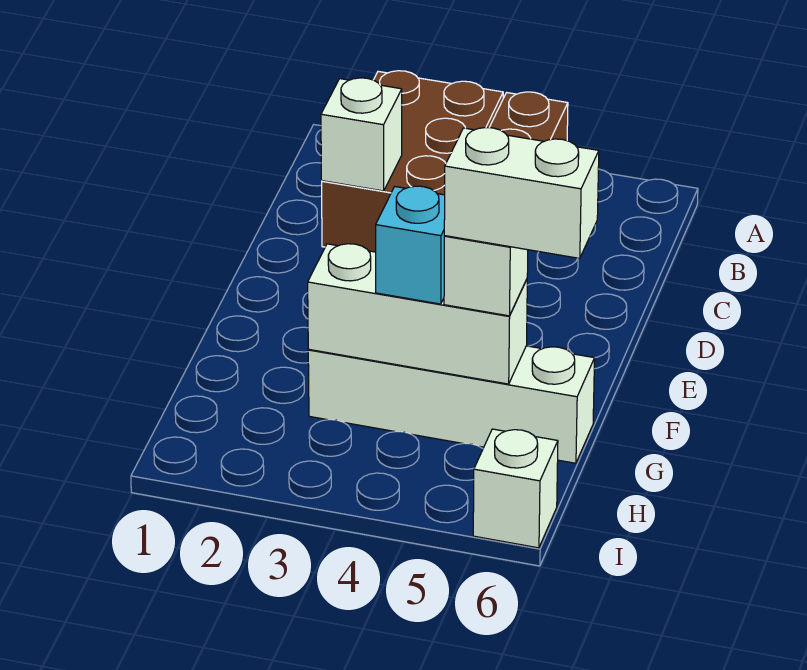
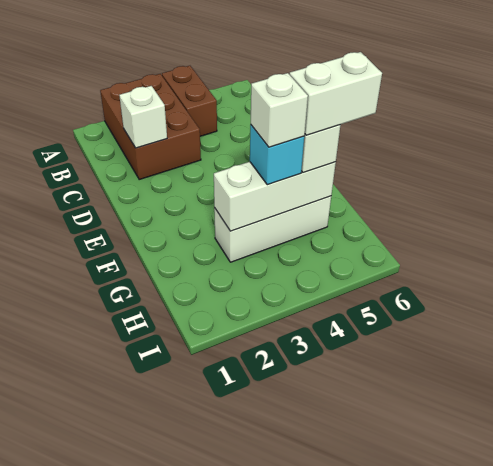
white 1x4 brick [308,346,595,463] -> white 1x3 brick [214,196,331,262]
white 1x1 brick [473,429,558,548] -> white 1x1 brick moved to [251,73,308,147]

